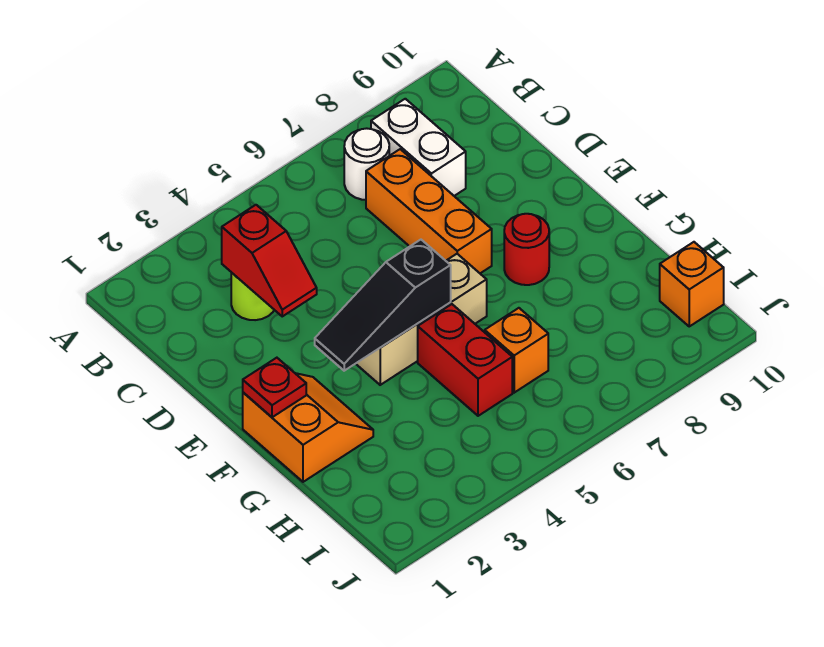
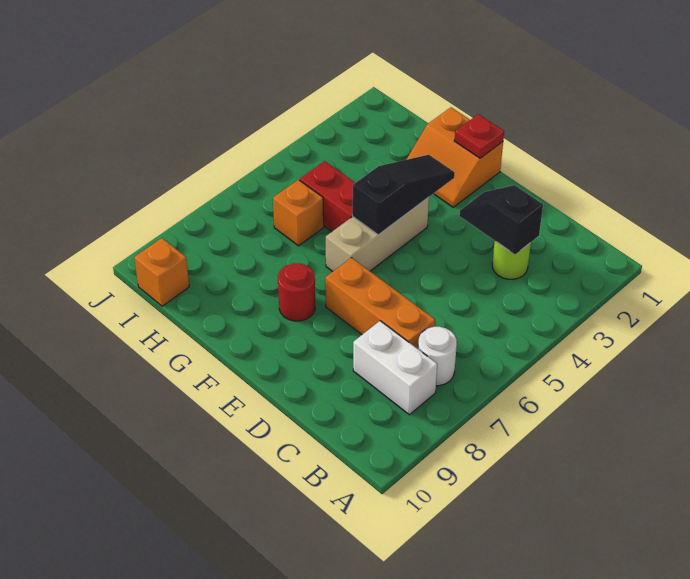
red 1x2 slope [222,205,317,316] -> black 1x2 slope [459,185,543,254]

